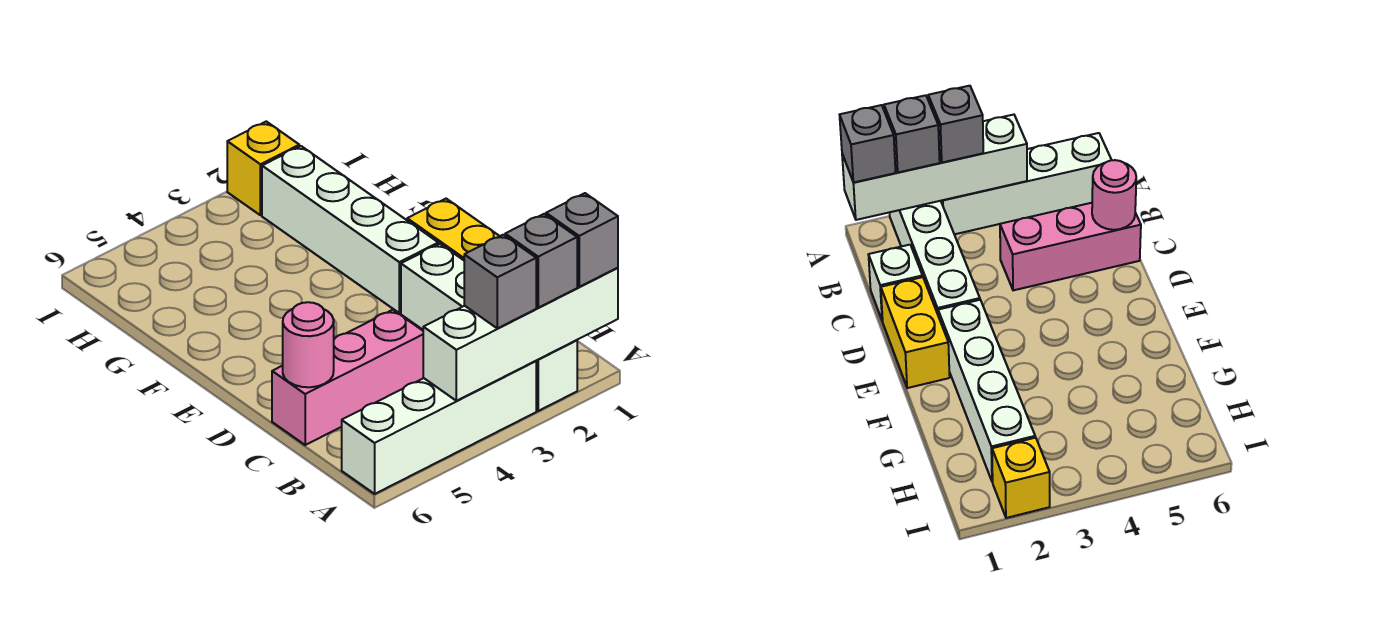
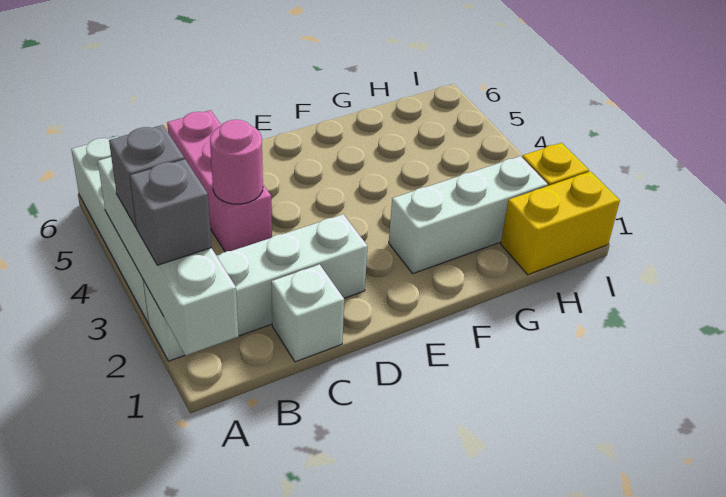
grey 1x1 brick [546,193,618,287] -> none
pink 1x1 round brick [283,302,334,387] -> pink 1x1 round brick moved to [210,120,263,204]
yellow 1x2 brick [407,199,499,260] -> yellow 1x2 brick moved to [501,171,620,275]
white 1x4 brick [262,146,438,313] -> white 1x3 brick [389,156,548,273]

